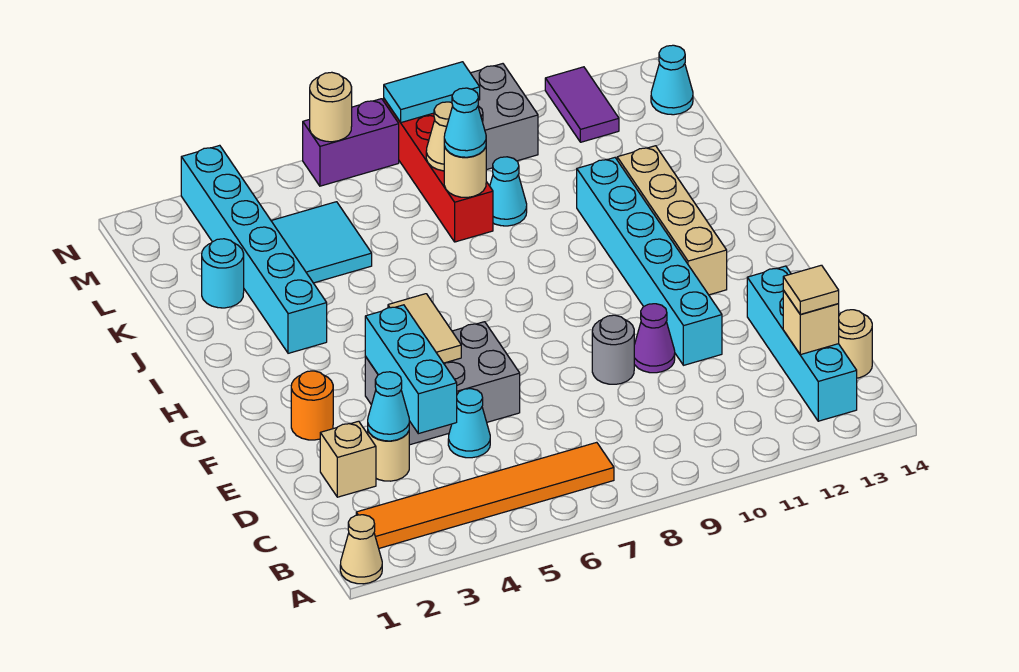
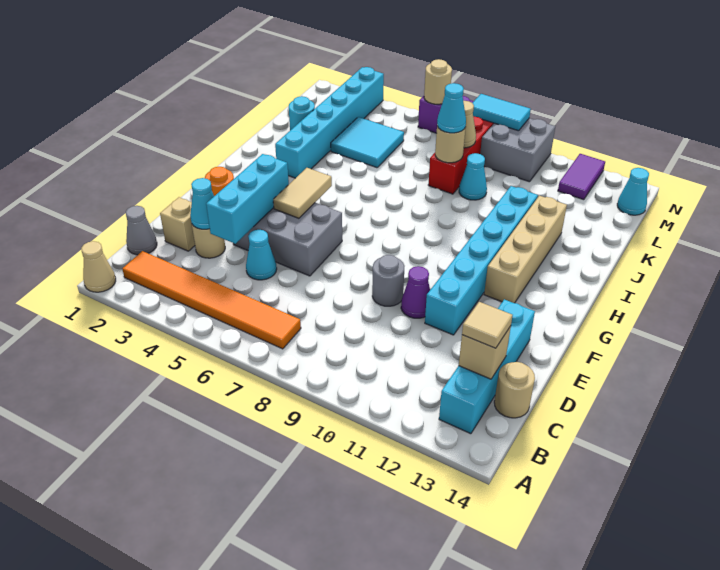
none -> grey 1x1 cone [126,206,157,255]

